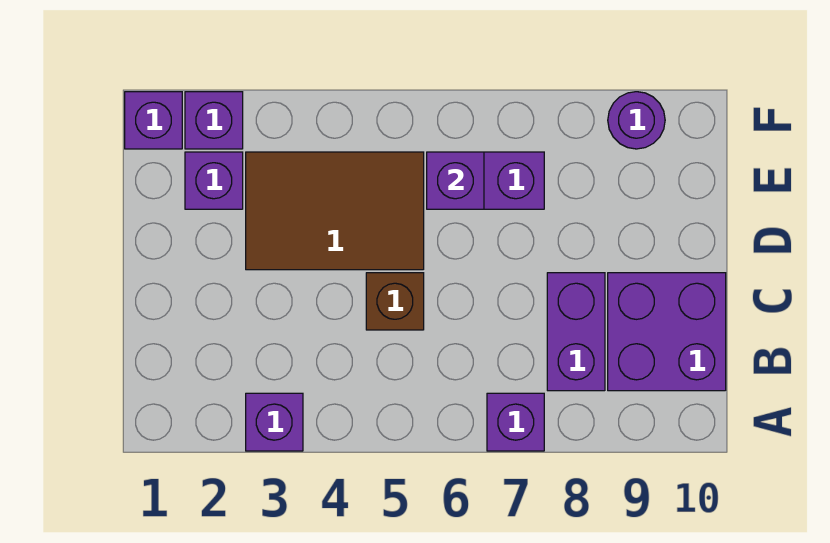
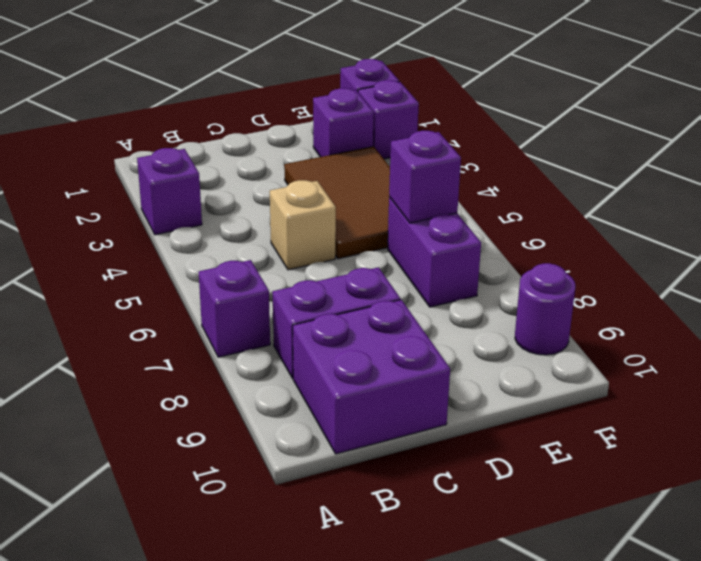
brown 1x1 brick [366,273,424,330] -> tan 1x1 brick [270,180,336,270]

